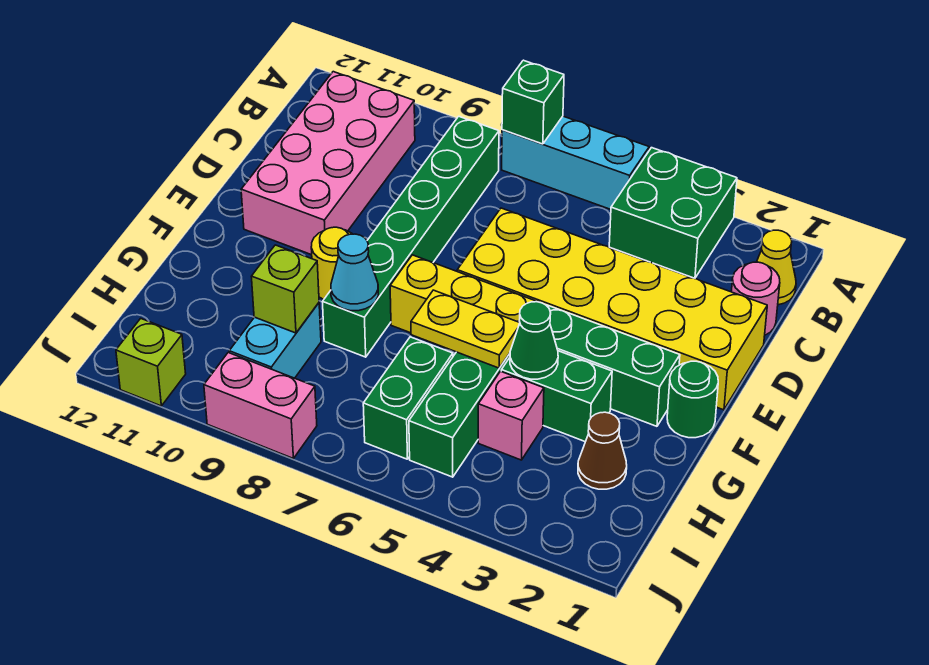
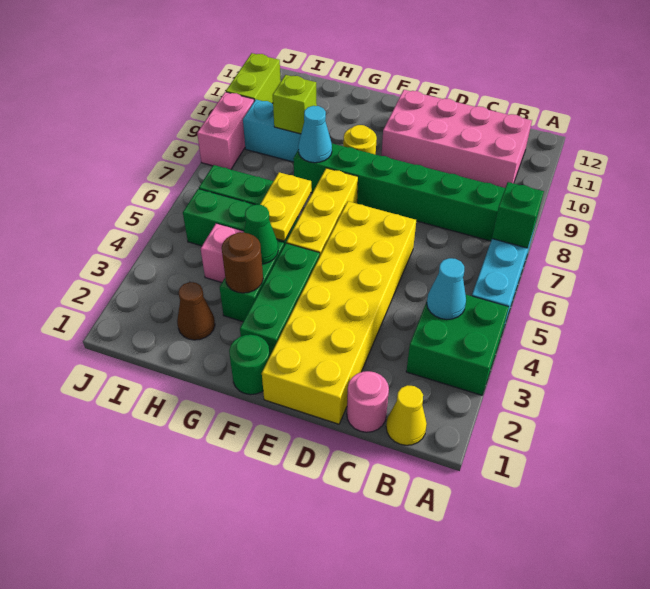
none -> cyan 1x1 cone [427,258,466,320]
none -> brown 1x1 round brick [222,232,263,293]
lime 1x1 brick [116,318,186,406] -> lime 1x2 brick [226,53,281,104]

